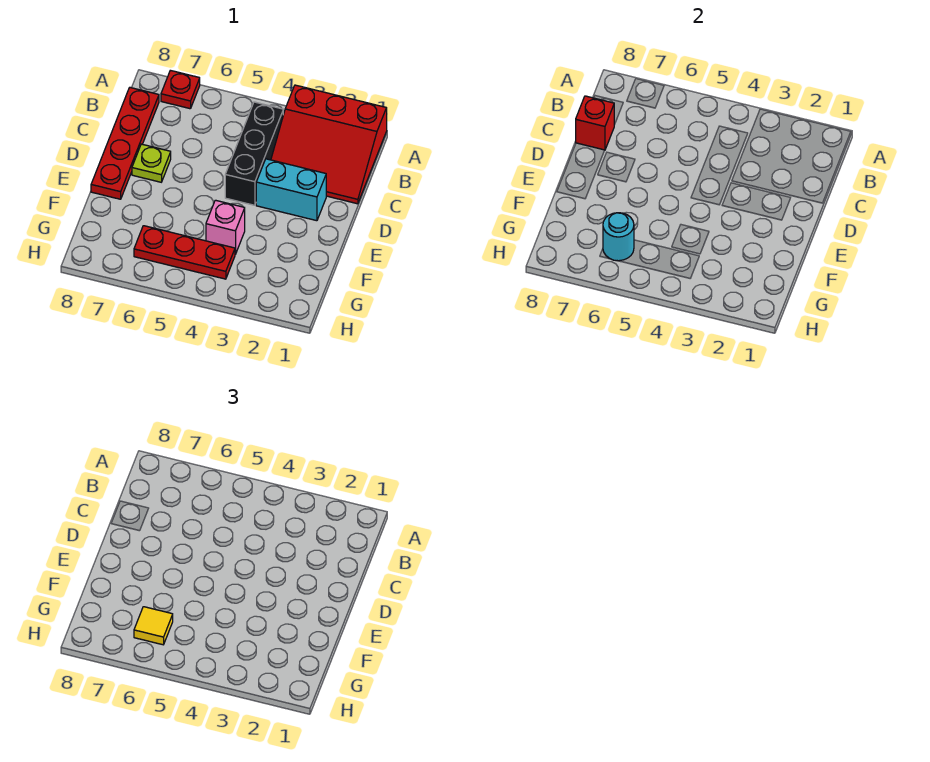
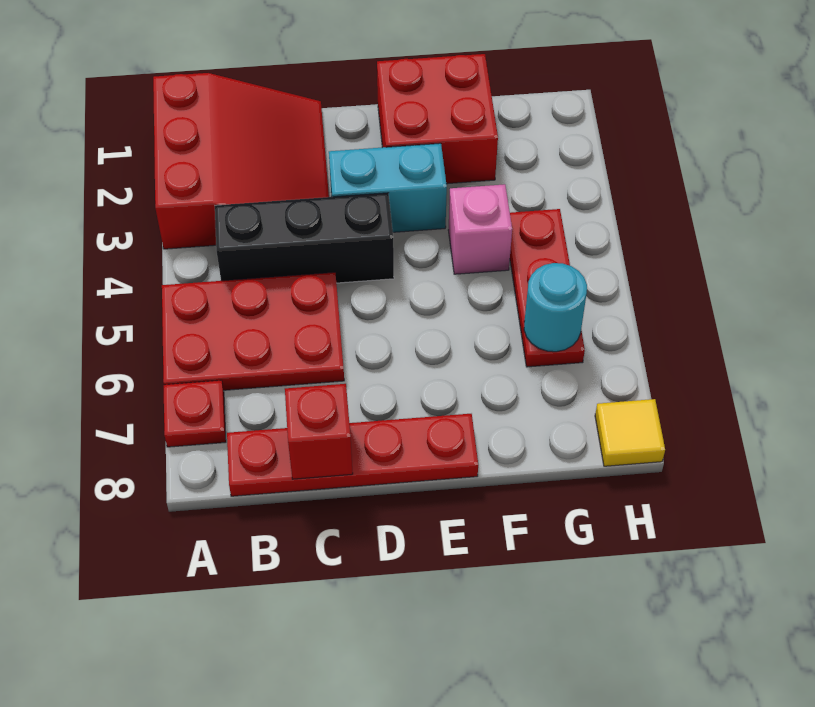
none -> red 2x3 plate [162,272,344,390]
cyan 1x2 brick [256,159,326,221] -> cyan 1x2 brick turned to [329,143,447,232]
lime 1x1 plate [132,144,171,182] -> none
none -> red 2x2 brick [377,54,498,184]
yellow 1x1 tile [134,607,173,645] -> yellow 1x1 tile moved to [595,399,665,466]

